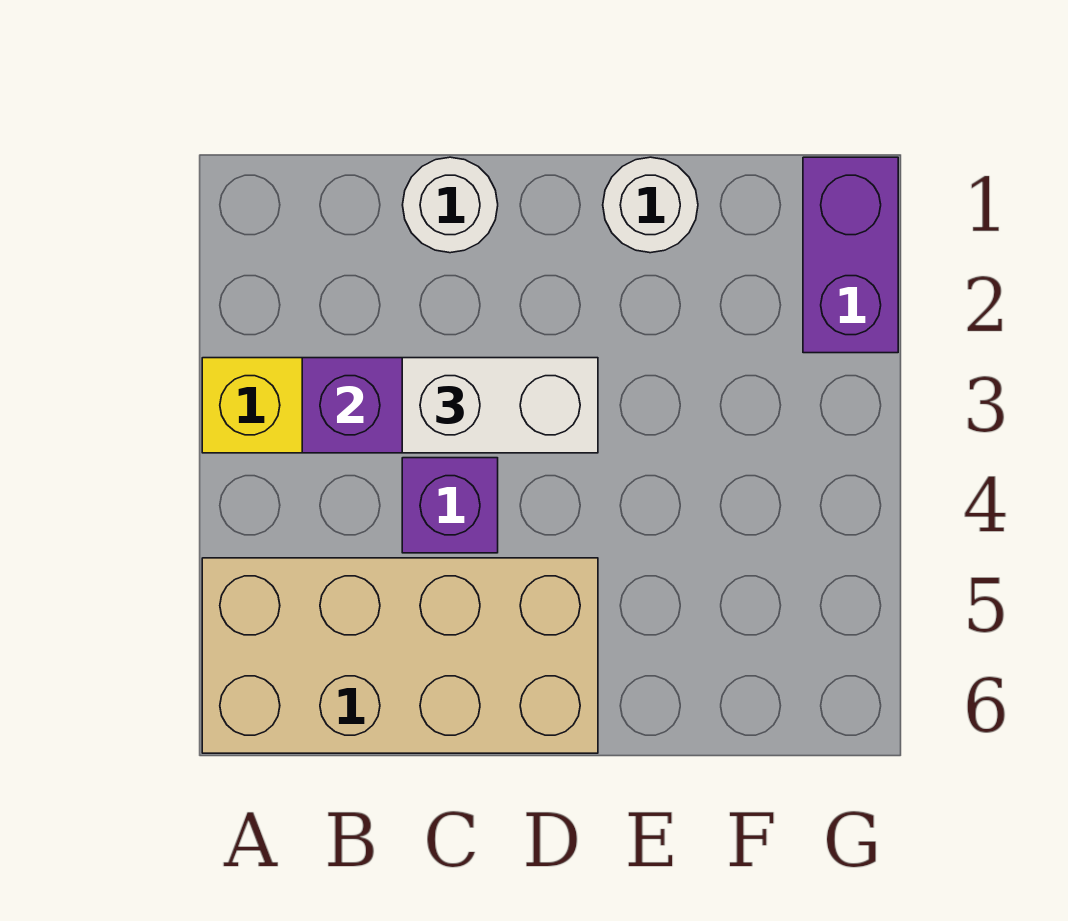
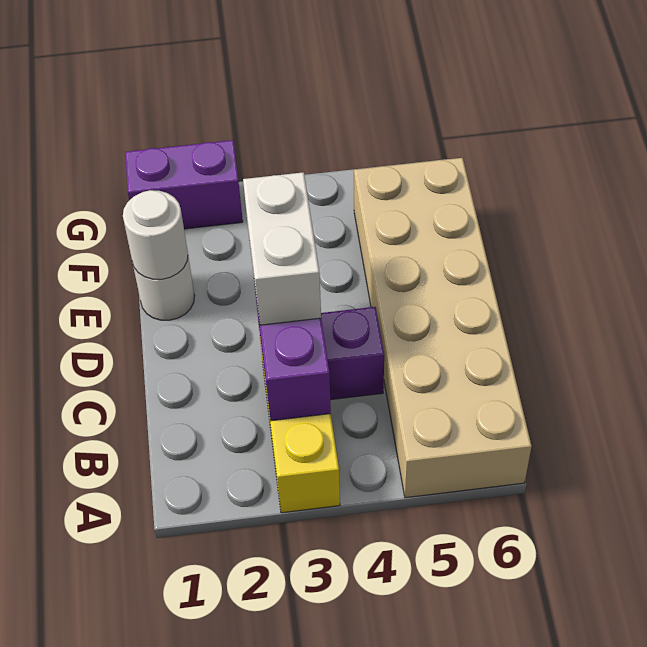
tan 2x4 brick [202,558,598,753] -> tan 2x6 brick [354,158,532,498]
white 1x1 round brick [403,157,498,253] -> white 1x1 round brick moved to [123,190,188,279]

